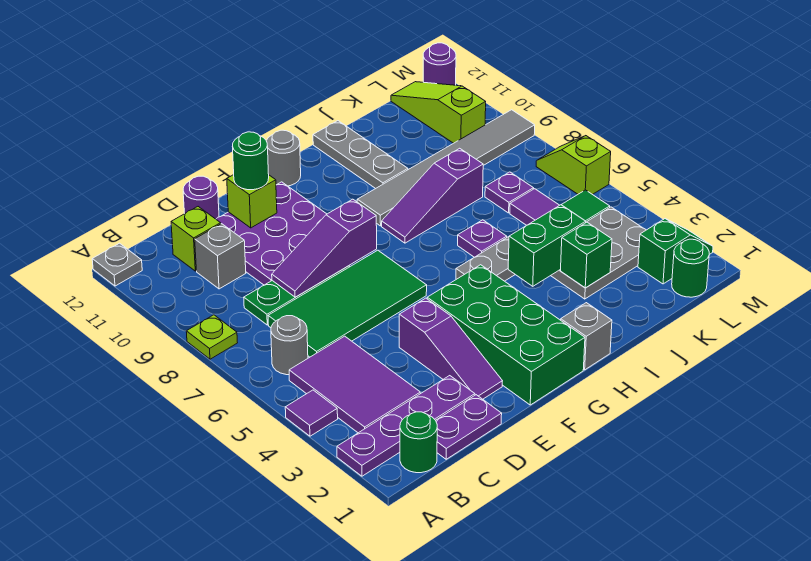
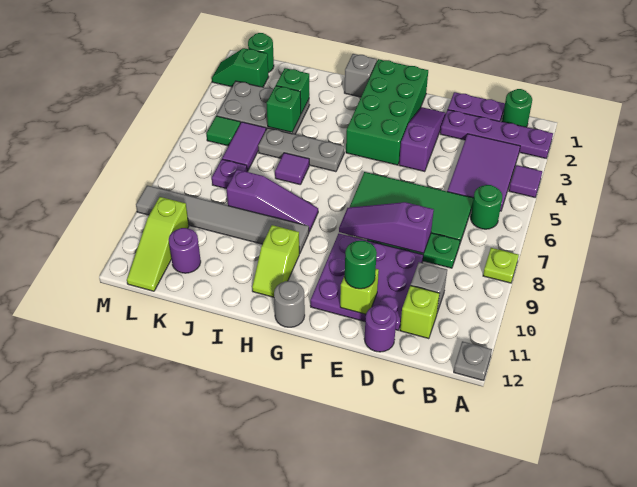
grey 1x1 round brick [271,316,308,375] -> green 1x1 round brick [471,185,502,229]
purple 1x3 slope [272,199,377,297] -> purple 1x3 slope turned to [339,202,434,253]
green 1x2 brick [508,205,586,286] -> green 1x1 brick [267,86,301,132]
purple 1x1 plate [458,220,507,257] -> purple 1x1 tile [275,153,309,185]
grey 1x3 plate [313,121,408,189] -> none
lime 1x2 slope [536,136,611,195] -> lime 1x2 slope moved to [252,225,300,297]
purple 1x1 round brick [423,43,456,85] -> purple 1x1 round brick moved to [169,228,201,273]

